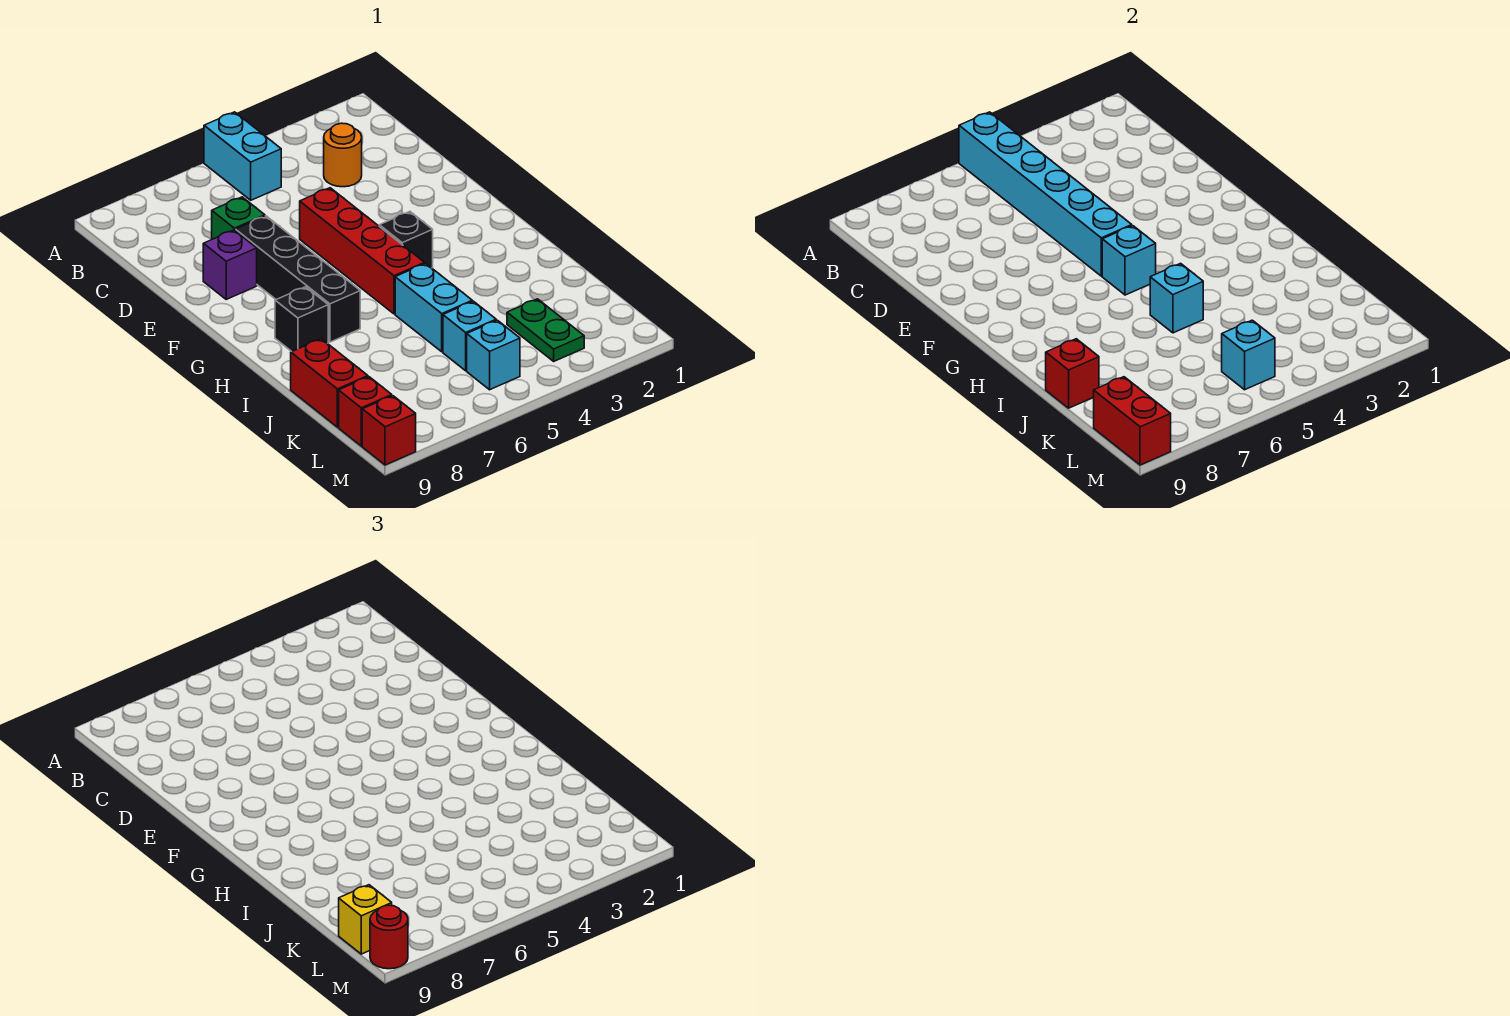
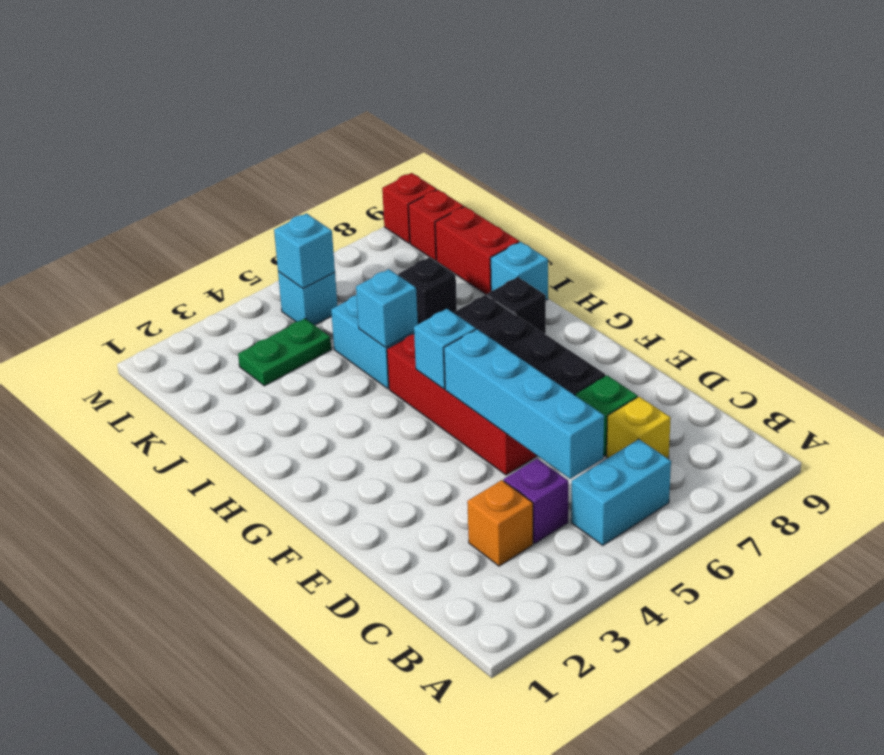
cyan 1x2 brick [204,112,281,200] -> cyan 1x2 brick turned to [571,439,671,545]
cyan 1x6 brick [959,112,1132,276] -> cyan 1x4 brick [444,329,604,479]
orange 1x1 round brick [324,123,362,187] -> orange 1x1 brick [467,480,533,566]
purple 1x1 brick [203,230,257,299] -> purple 1x1 brick moved to [504,459,568,543]
black 1x1 brick [379,212,433,268] -> black 1x1 brick moved to [398,258,457,324]
red 1x1 brick [1046,339,1099,408] -> none
green 1x2 plate [507,299,584,361] -> green 1x2 plate turned to [238,319,331,386]
cyan 1x1 brick [443,301,496,371] -> cyan 1x1 brick moved to [491,242,548,300]
red 1x2 brick [1094,377,1171,465] -> none
yellow 1x1 brick [339,885,392,954] -> yellow 1x1 brick moved to [607,397,671,459]
red 1x1 round brick [370,905,408,969] -> none

